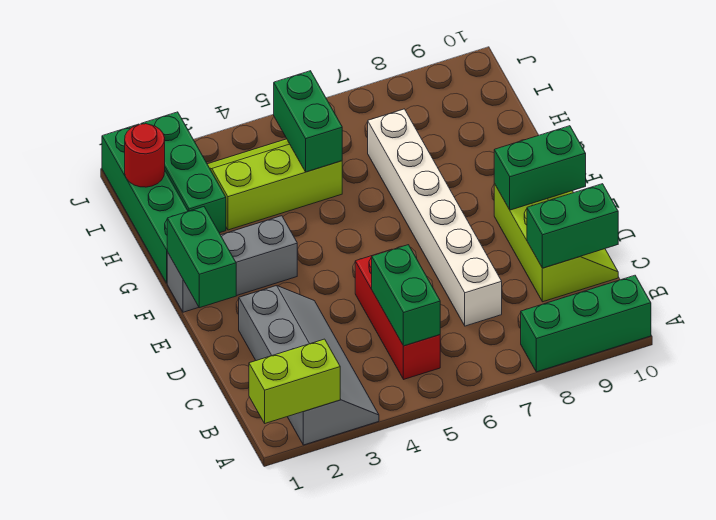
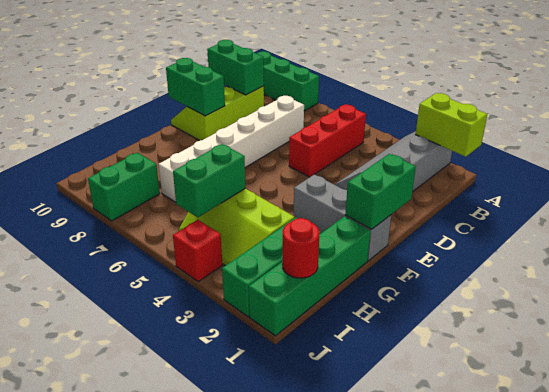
green 1x2 brick [372,245,440,346] -> green 1x2 brick moved to [88,153,160,221]
none -> red 1x1 brick [173,220,222,282]

